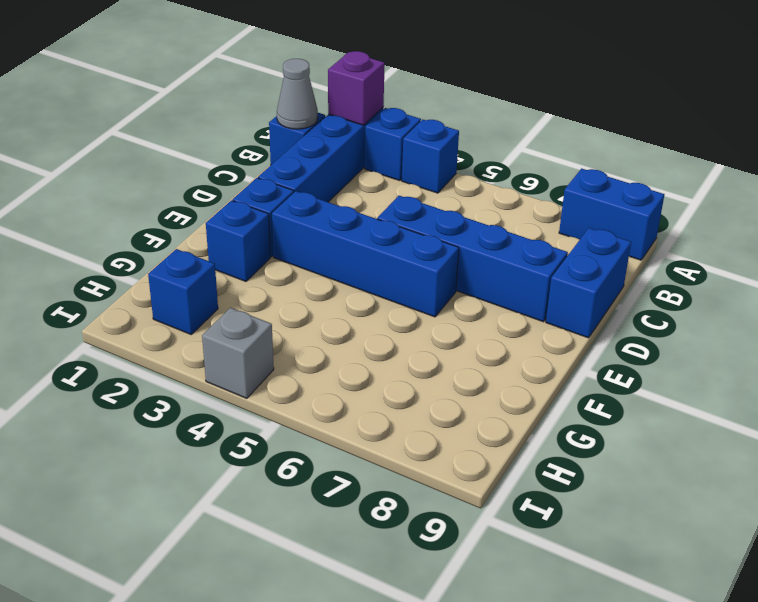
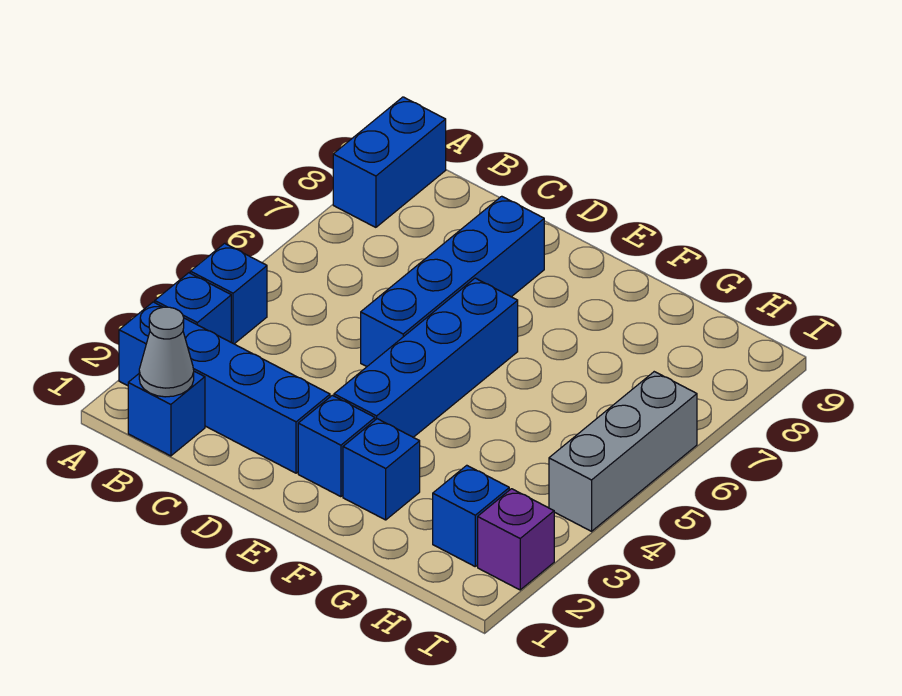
purple 1x1 brick [328,51,385,125] -> purple 1x1 brick moved to [478,489,554,590]
blue 1x2 brick [546,228,631,338] -> none
grey 1x1 brick [202,308,274,398] -> grey 1x3 brick [549,372,697,531]

